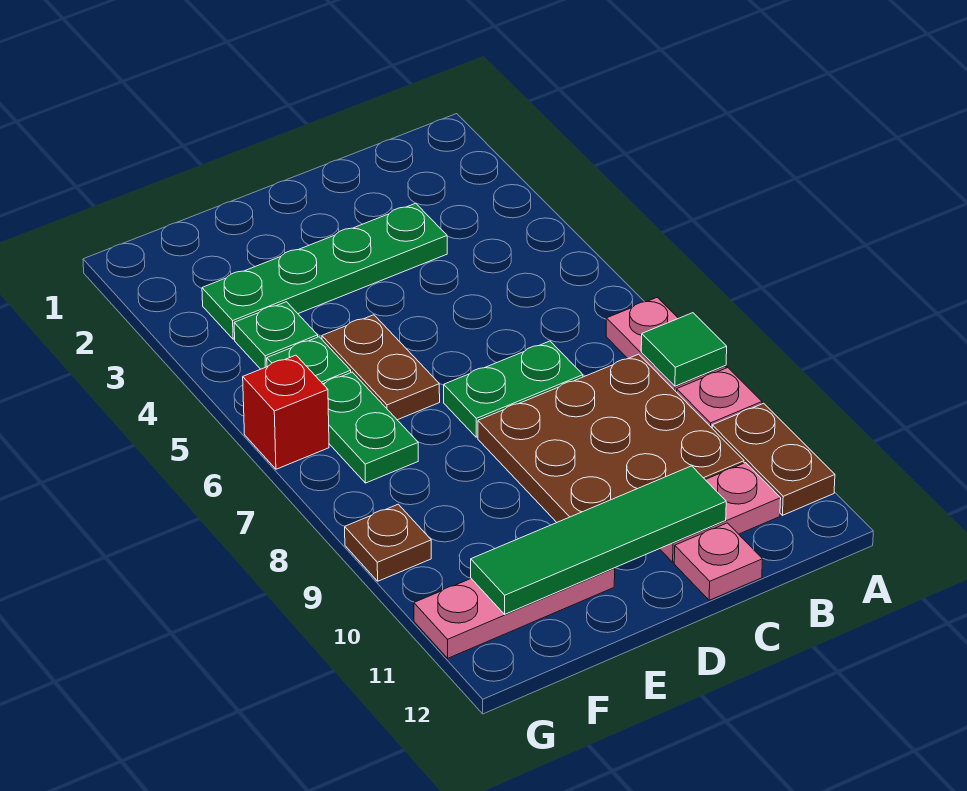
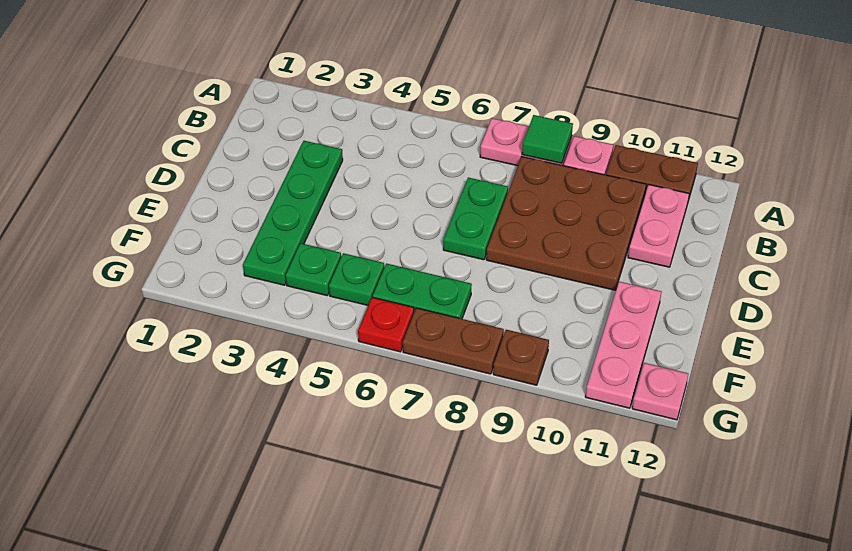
green 1x4 tile [471,466,726,614] -> none
pink 1x1 plate [674,523,763,600] -> pink 1x1 plate moved to [632,363,688,420]
brown 1x2 plate [322,315,440,420] -> brown 1x2 plate moved to [403,308,504,374]
red 1x1 brick [243,355,329,469] -> red 1x1 plate [358,297,414,352]

